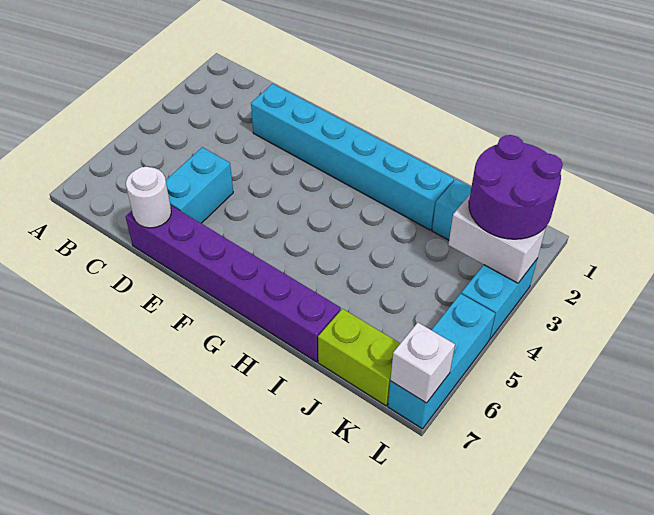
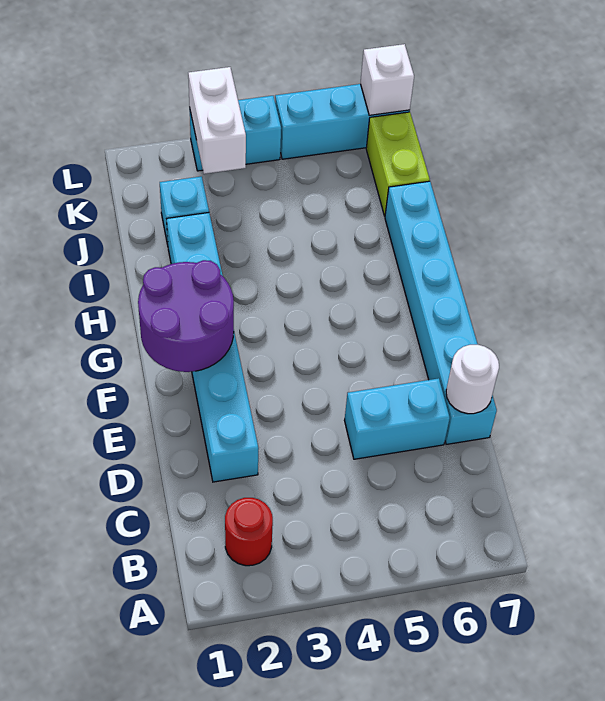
none -> red 1x1 round brick [225,498,273,566]
purple 1x6 brick [126,205,341,362] -> cyan 1x6 brick [385,181,497,444]
purple 2x2 round brick [469,135,563,239] -> purple 2x2 round brick moved to [138,260,234,372]

